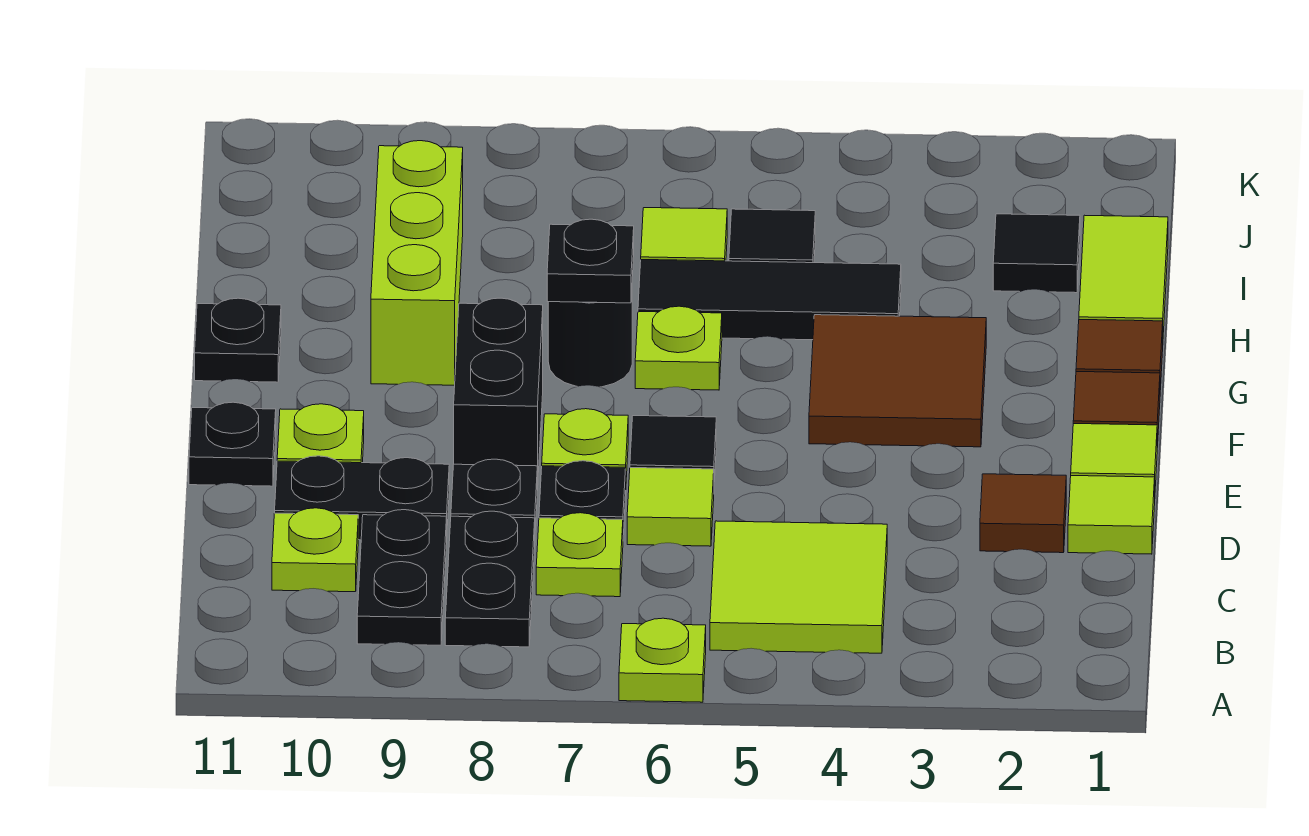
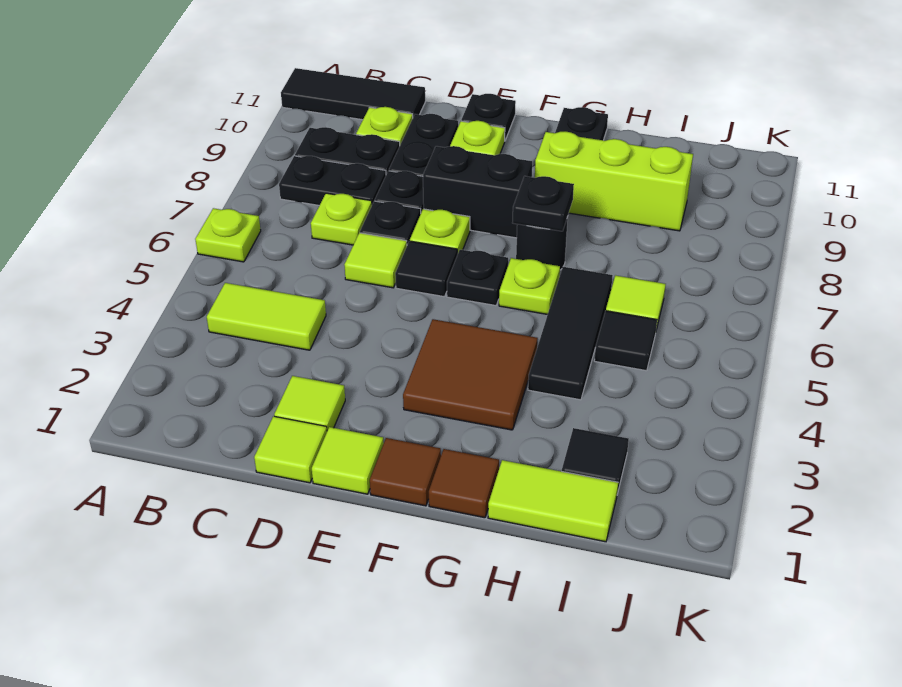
none -> black 1x3 tile [281,68,425,120]
lime 2x2 tile [710,521,887,653] -> lime 1x2 tile [207,283,326,350]
brown 1x1 tile [980,474,1066,553] -> lime 1x1 tile [274,376,345,431]
none -> black 1x1 plate [447,250,508,306]

